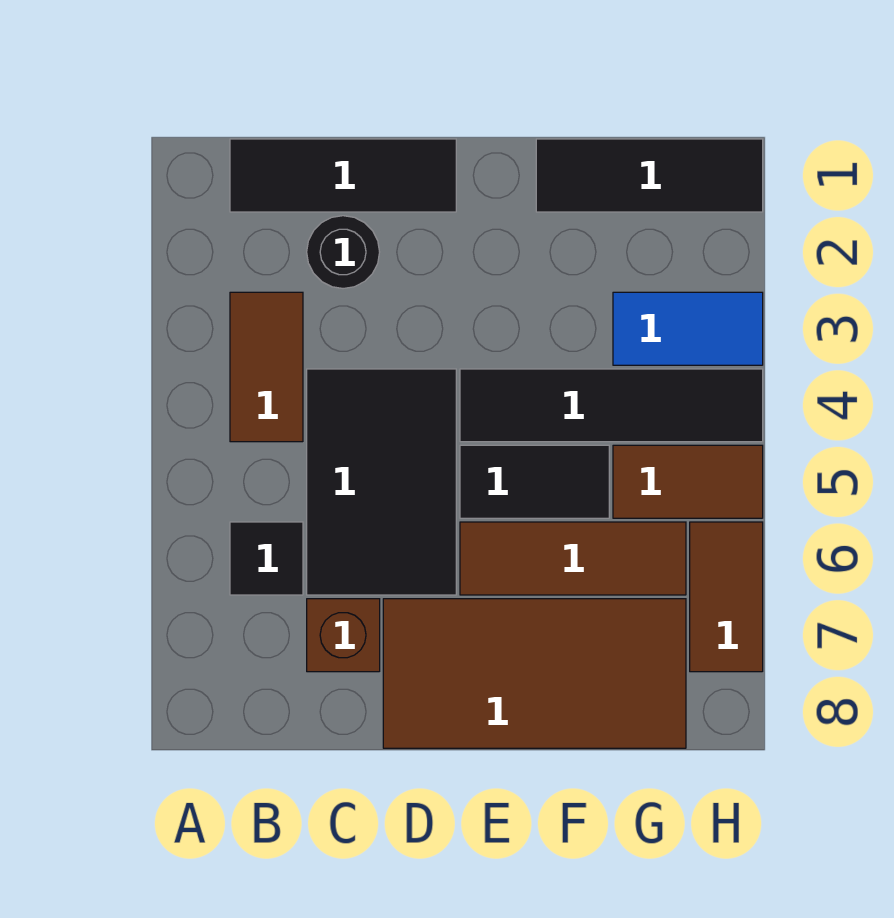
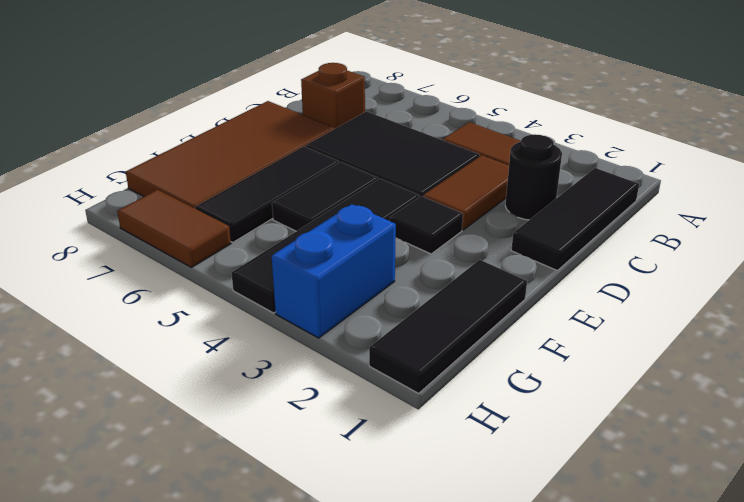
black 1x1 tile [230,522,303,595] -> black 1x1 tile moved to [390,196,463,254]
brown 1x3 tile [460,522,686,595] -> black 1x3 tile [195,146,339,242]
blue 1x2 tile [613,292,763,365] -> blue 1x2 brick [272,204,396,338]
brown 1x2 tile [613,445,763,518] -> brown 1x2 tile moved to [423,155,509,230]

